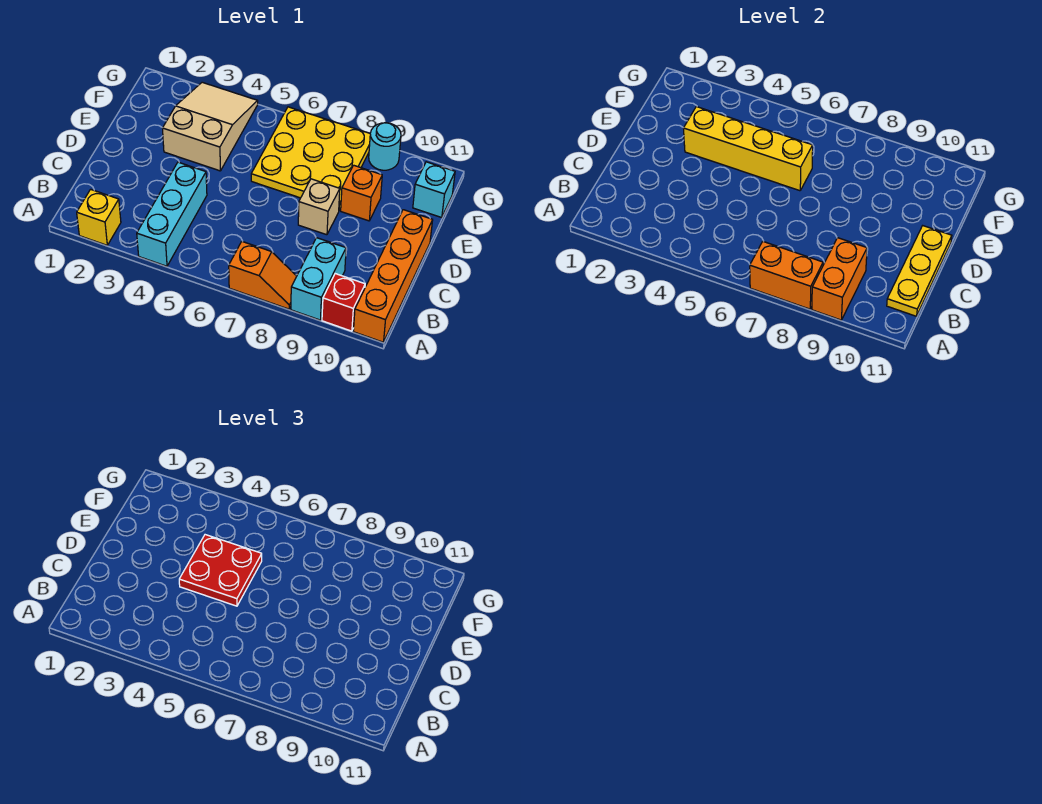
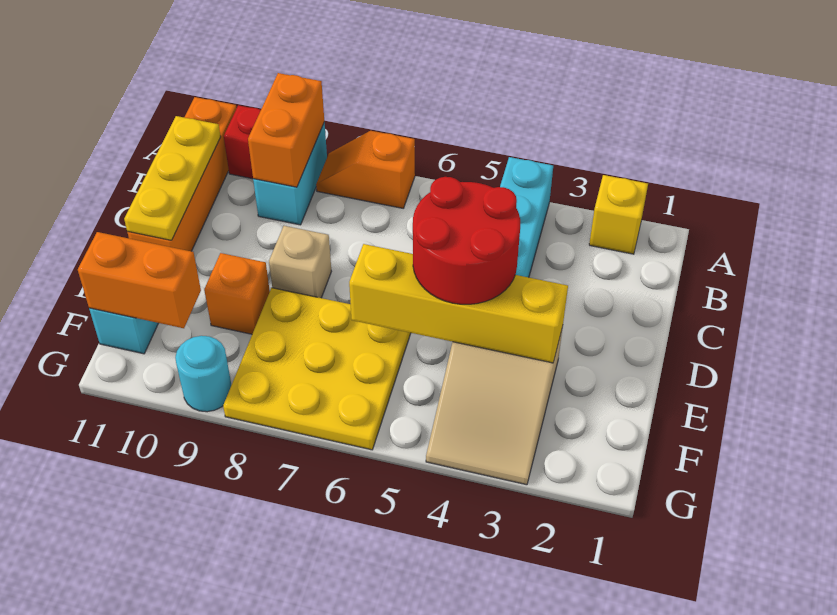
orange 1x2 brick [750,241,823,309] -> orange 1x2 brick moved to [78,232,201,328]
red 2x2 plate [179,535,262,606] -> red 2x2 round brick [413,177,520,304]

